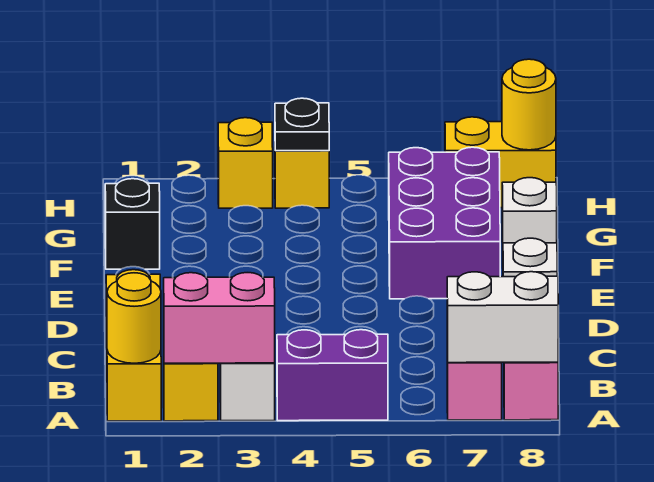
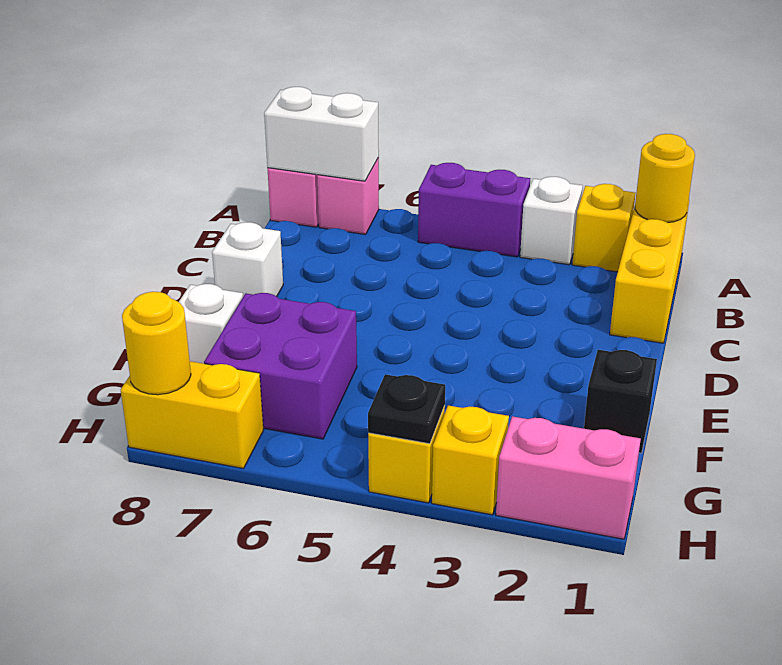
pink 1x2 brick [164,273,275,364] -> pink 1x2 brick moved to [496,416,641,539]
purple 2x3 brick [389,147,500,299] -> purple 2x2 brick [204,293,357,439]

